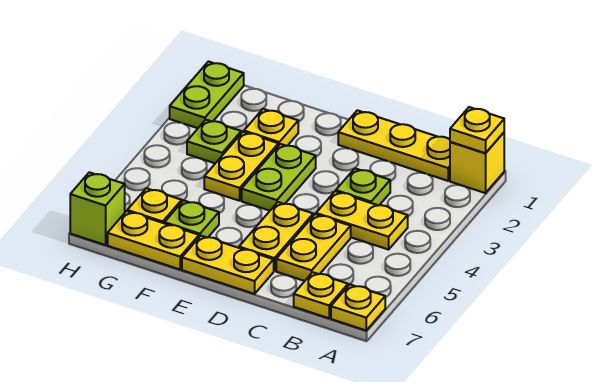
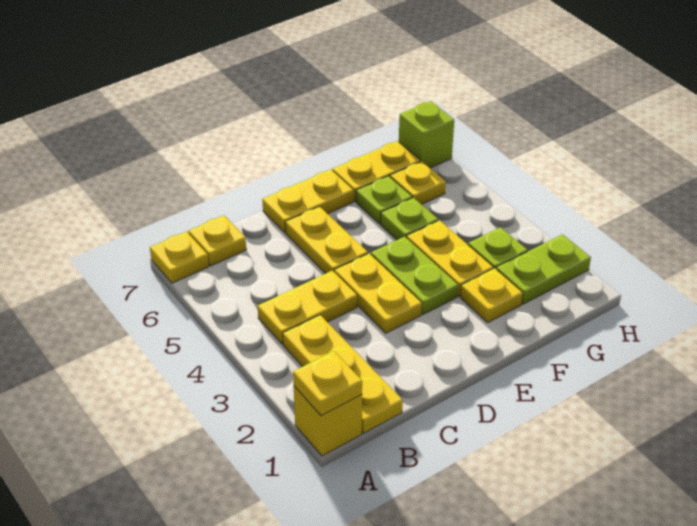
yellow 1x3 plate [338,110,450,181] -> yellow 1x3 plate turned to [283,315,403,433]
lime 1x1 plate [336,169,390,205] -> lime 1x1 plate moved to [381,198,438,240]
yellow 1x2 plate [276,214,351,281] -> yellow 1x2 plate moved to [334,253,422,333]
lime 1x2 plate [170,62,244,128] -> lime 1x2 plate turned to [496,234,591,304]

